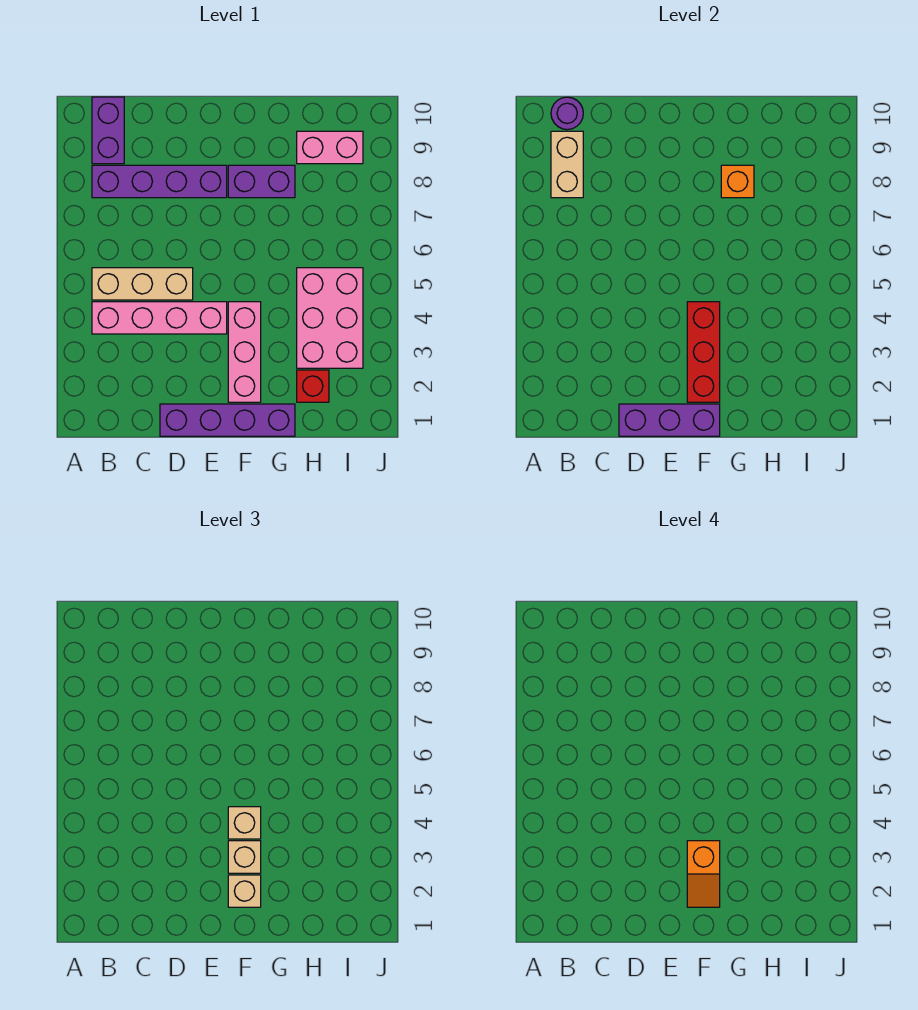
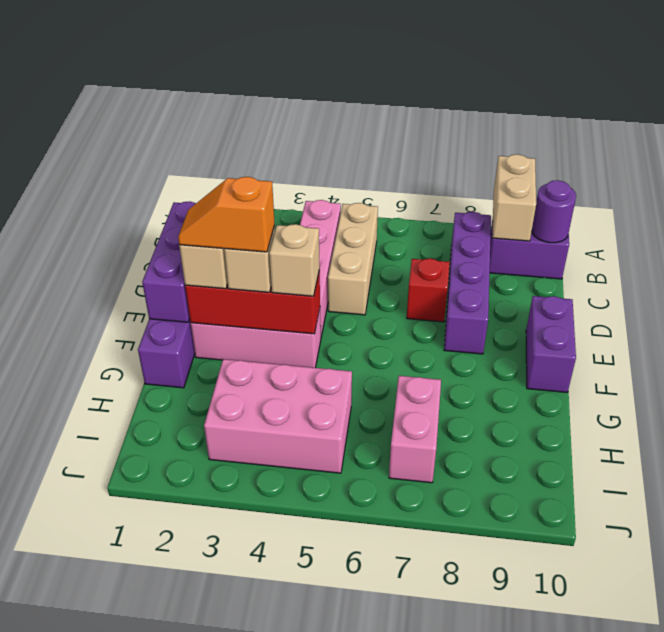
tan 1x2 brick [551,131,583,198] -> tan 1x2 brick turned to [492,154,536,241]
purple 1x2 brick [228,165,295,198] -> purple 1x2 brick moved to [526,296,576,392]
orange 1x1 brick [721,165,754,198] -> none
red 1x1 brick [297,370,329,402] -> red 1x1 brick moved to [407,258,450,322]
pink 1x2 brick [297,131,363,164] -> pink 1x2 brick moved to [389,376,441,483]

